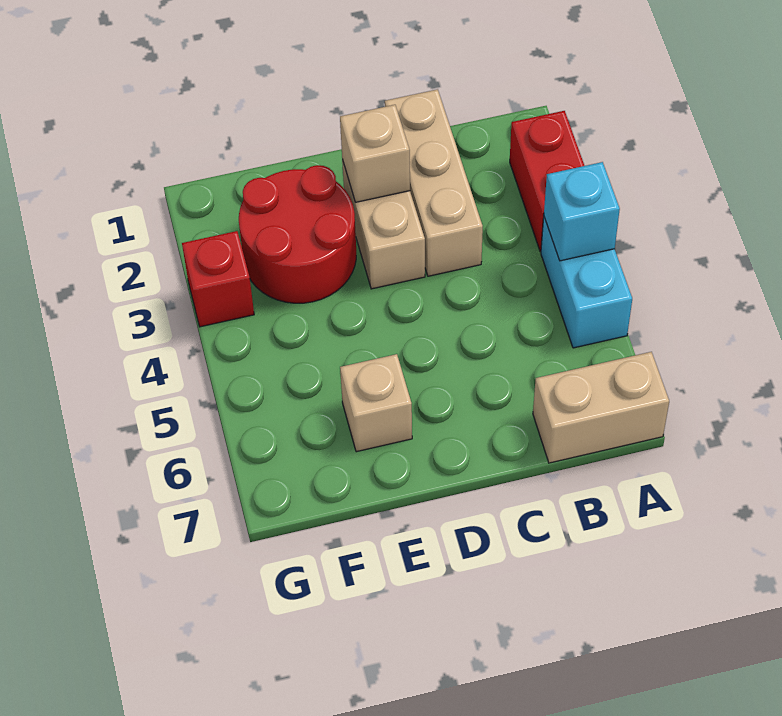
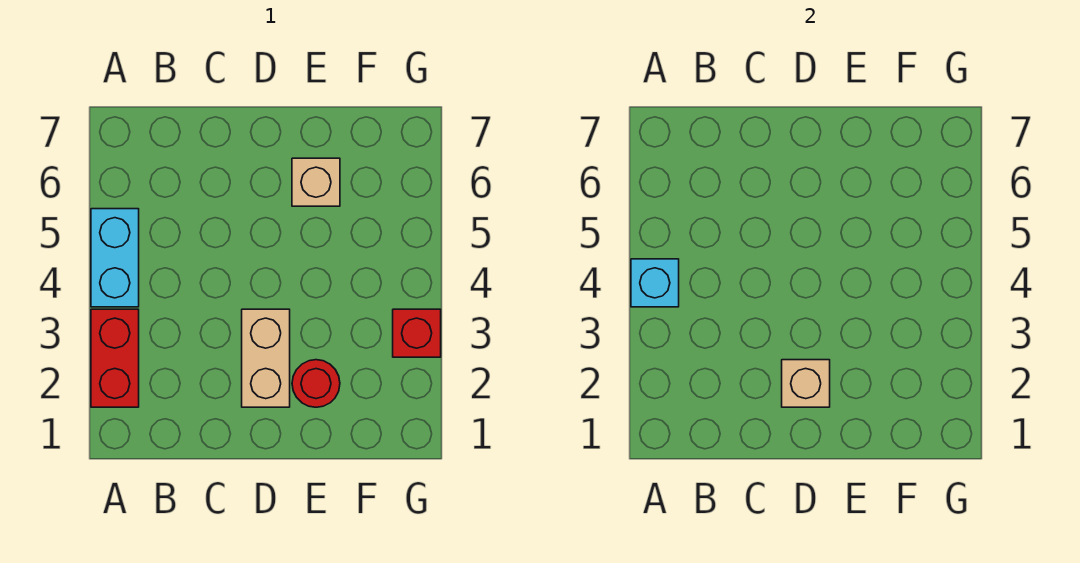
tan 1x2 brick [533,352,669,463] -> none
tan 1x3 brick [385,89,483,276] -> none
red 2x2 round brick [239,165,356,303] -> red 1x1 round brick [292,360,340,407]

